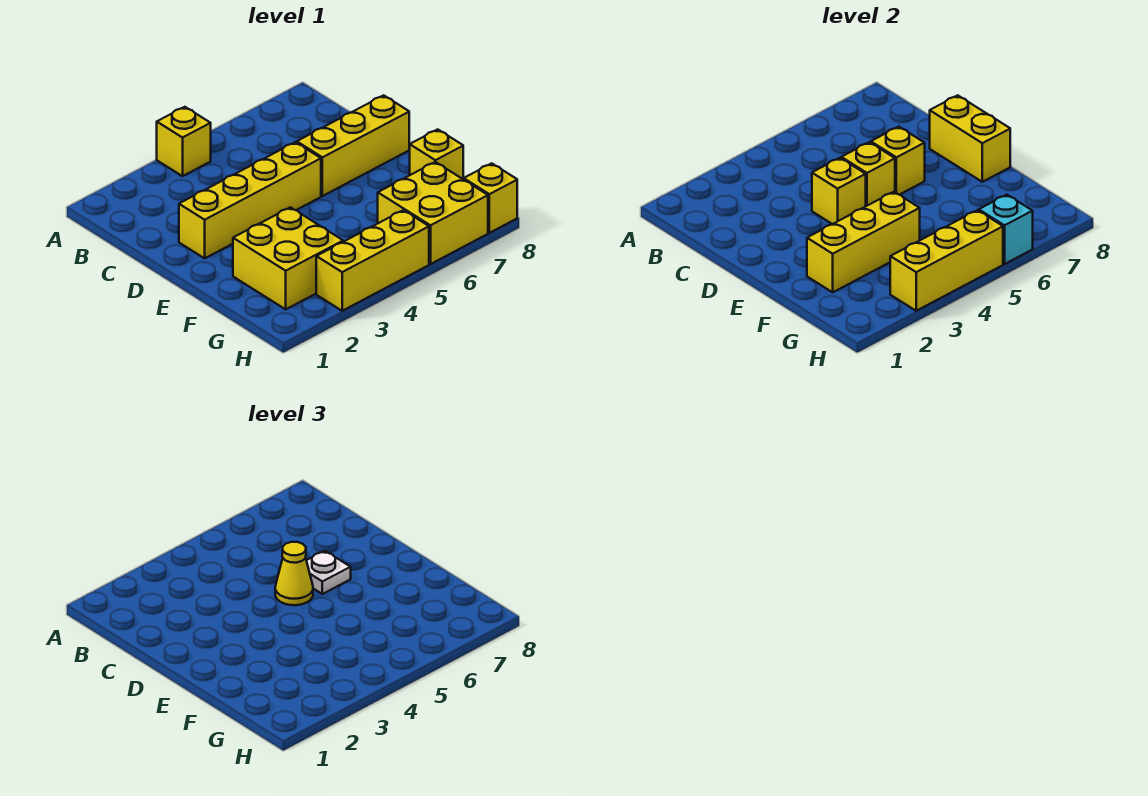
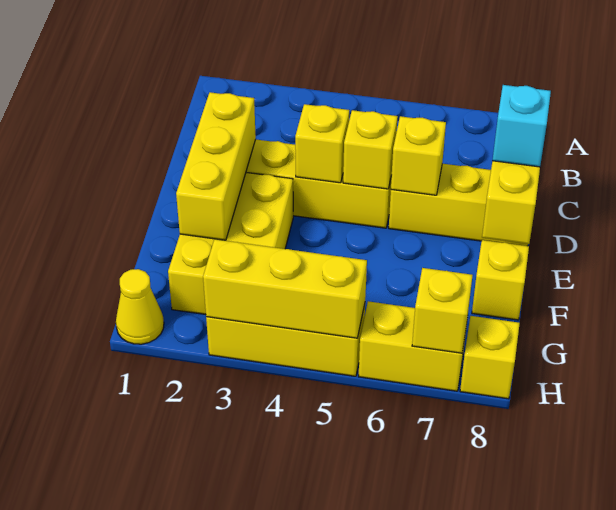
yellow 1x1 brick [157,107,211,176] -> yellow 1x1 brick moved to [412,268,473,353]
yellow 1x1 cone [275,542,313,605] -> yellow 1x1 cone moved to [116,269,164,344]
white 1x1 plate [306,551,351,594] -> none
yellow 2x2 brick [233,207,343,309] -> yellow 2x3 brick [168,173,293,314]
yellow 1x3 brick [807,192,920,292] -> yellow 1x3 brick turned to [176,92,256,240]
yellow 2x2 brick [378,162,488,264] -> yellow 1x2 brick [359,301,467,391]
cyan 1x1 brick [979,195,1033,264] -> cyan 1x1 brick moved to [492,85,551,167]

